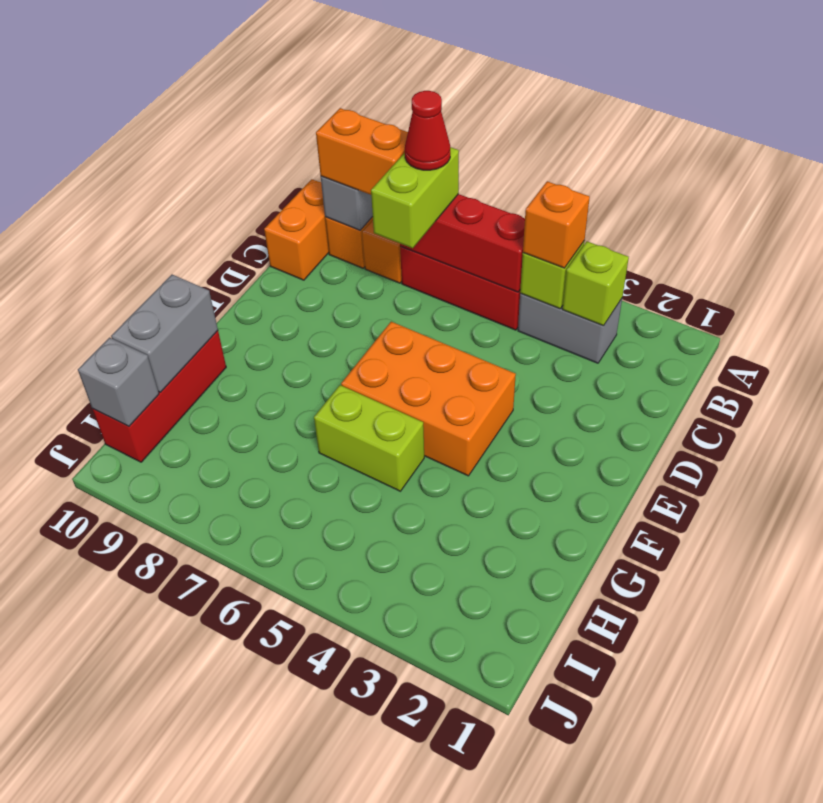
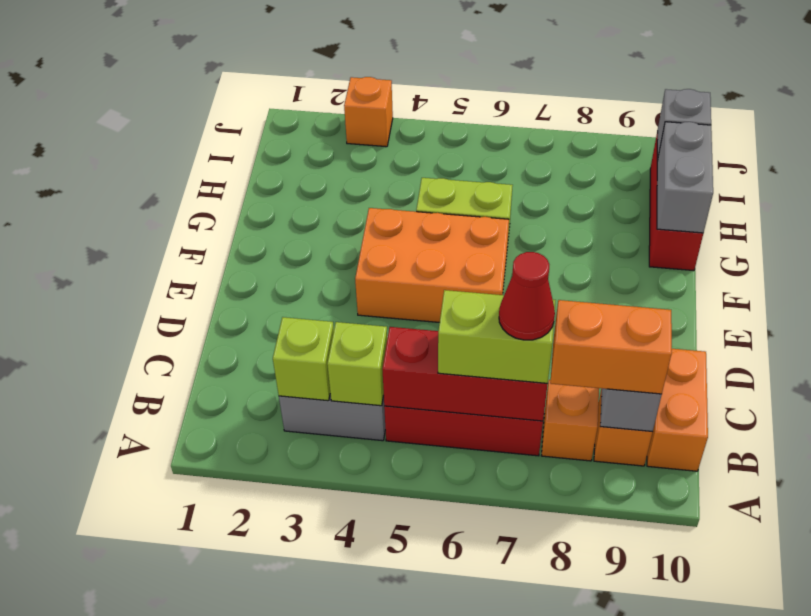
orange 1x1 brick [523,181,590,268] -> orange 1x1 brick moved to [344,77,393,147]
lime 1x2 brick [371,147,459,248] -> lime 1x2 brick turned to [438,290,555,383]

